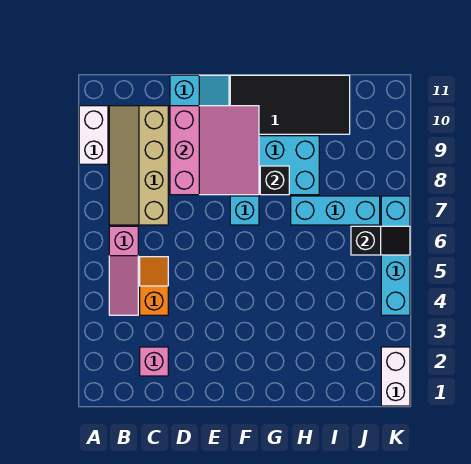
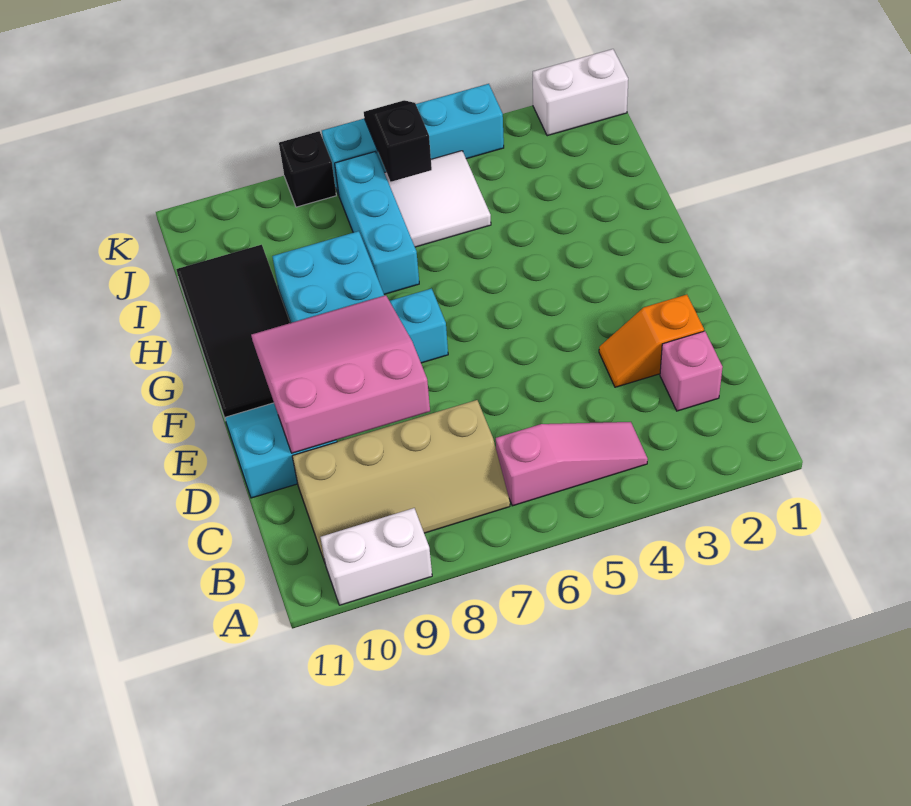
orange 1x2 slope [140,257,168,315] -> orange 1x2 slope moved to [599,295,704,387]
black 1x1 brick [260,166,289,195] -> black 1x1 brick moved to [279,131,336,207]
none -> white 2x2 tile [385,151,491,247]

